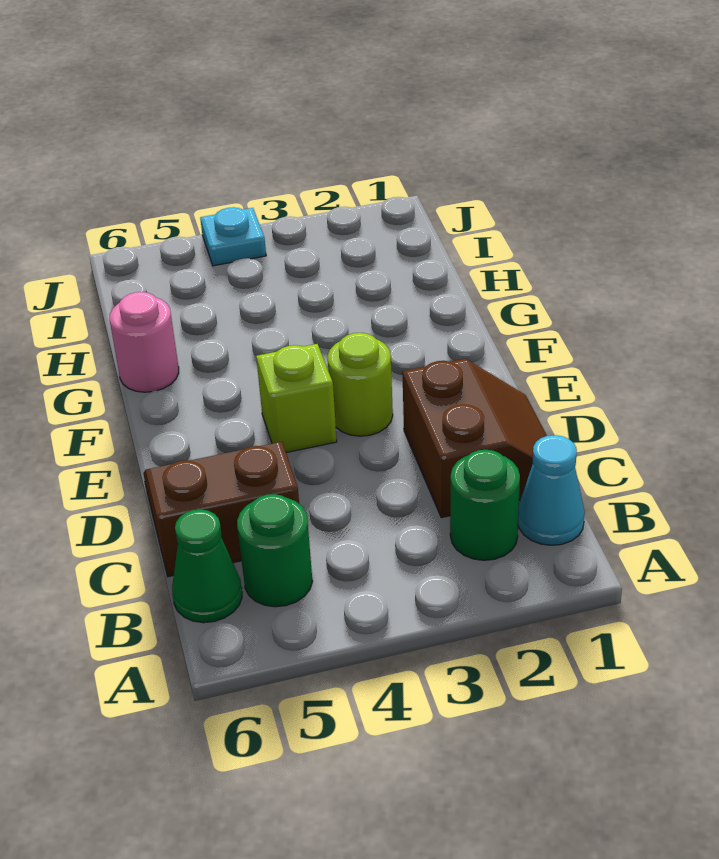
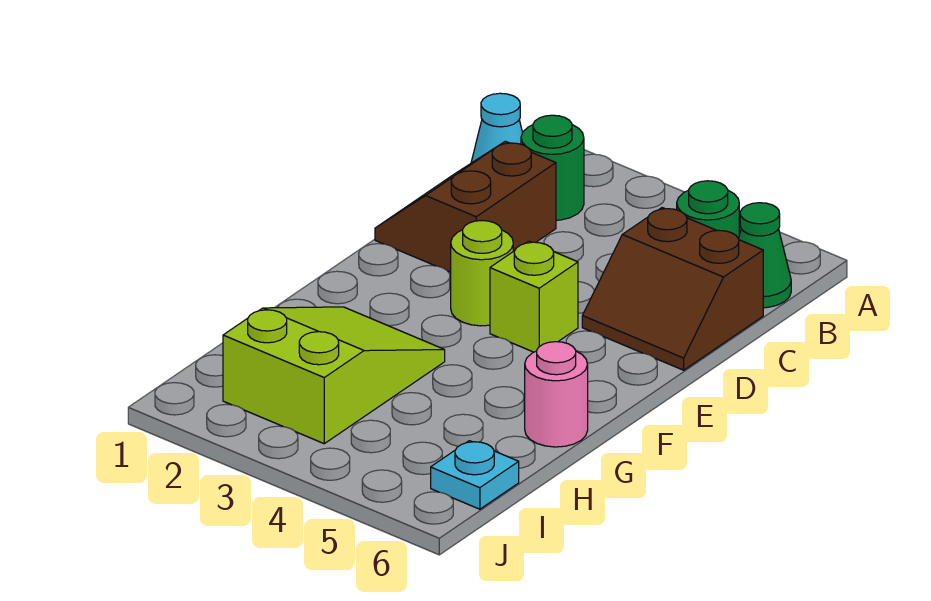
none -> lime 2x3 slope [223,307,445,444]
cyan 1x1 plate [200,207,266,266] -> cyan 1x1 plate moved to [431,441,519,509]

